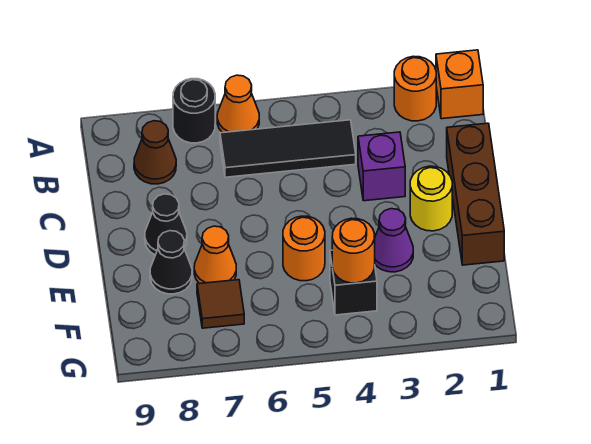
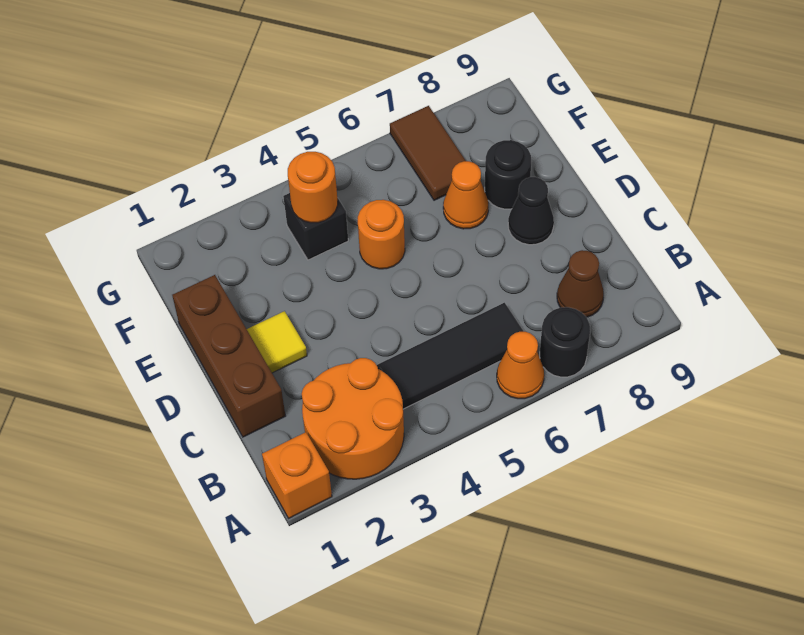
orange 1x1 round brick [394,56,436,121] -> orange 2x2 round brick [302,358,404,479]
purple 1x1 brick [358,132,405,201] -> none
yellow 1x1 round brick [410,166,452,231] -> yellow 1x1 tile [247,311,307,373]
purple 1x1 cone [375,209,413,272] -> none
black 1x1 cone [150,231,192,294] -> black 1x1 round brick [485,140,531,209]
brown 1x1 tile [197,280,244,328] -> brown 1x2 tile [390,106,466,200]

